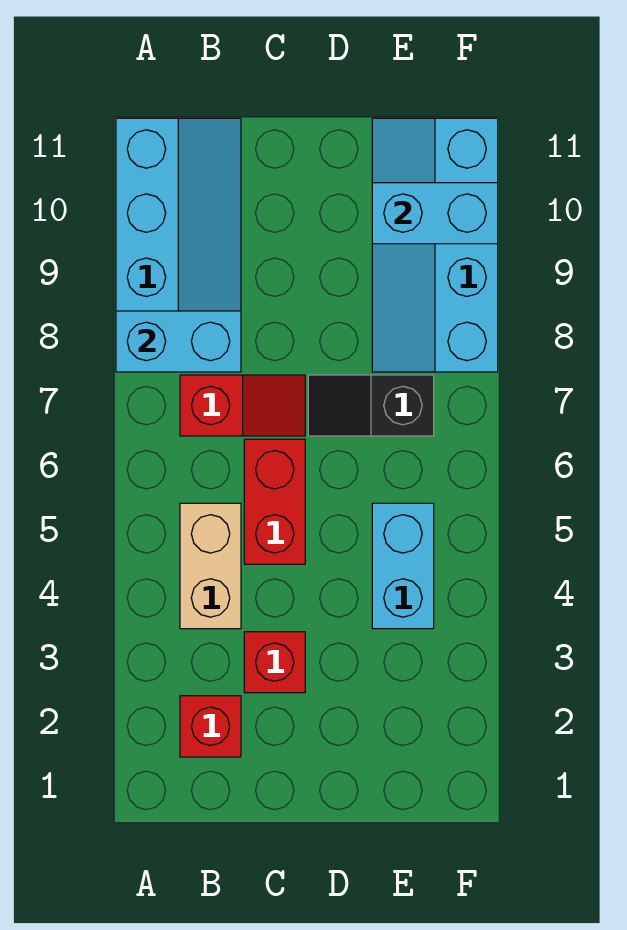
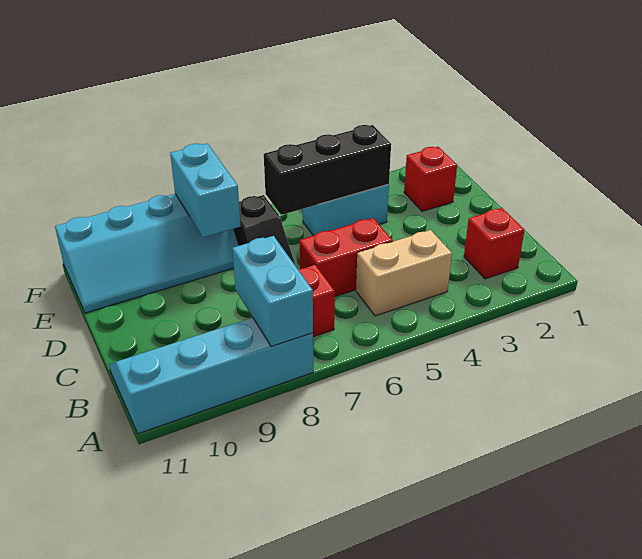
red 1x1 brick [244,632,305,693] -> red 1x1 brick moved to [404,147,457,211]
none -> black 1x3 brick [264,125,391,215]
cyan 1x2 brick [372,183,498,244] -> cyan 1x2 brick moved to [170,143,241,237]

